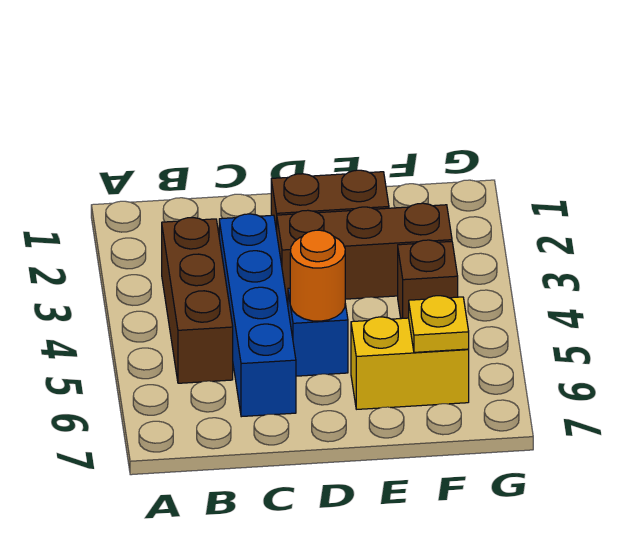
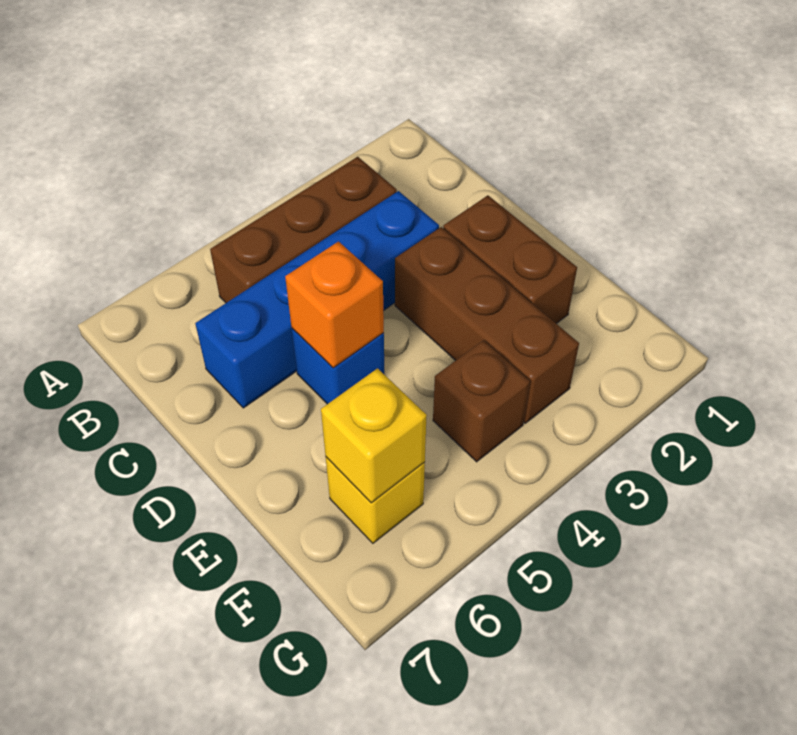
orange 1x1 round brick [290,230,345,321] -> orange 1x1 brick [285,242,384,368]
yellow 1x2 brick [351,317,469,409] -> yellow 1x1 brick [326,457,425,543]
yellow 1x1 plate [409,296,469,352] -> yellow 1x1 brick [321,368,427,503]

